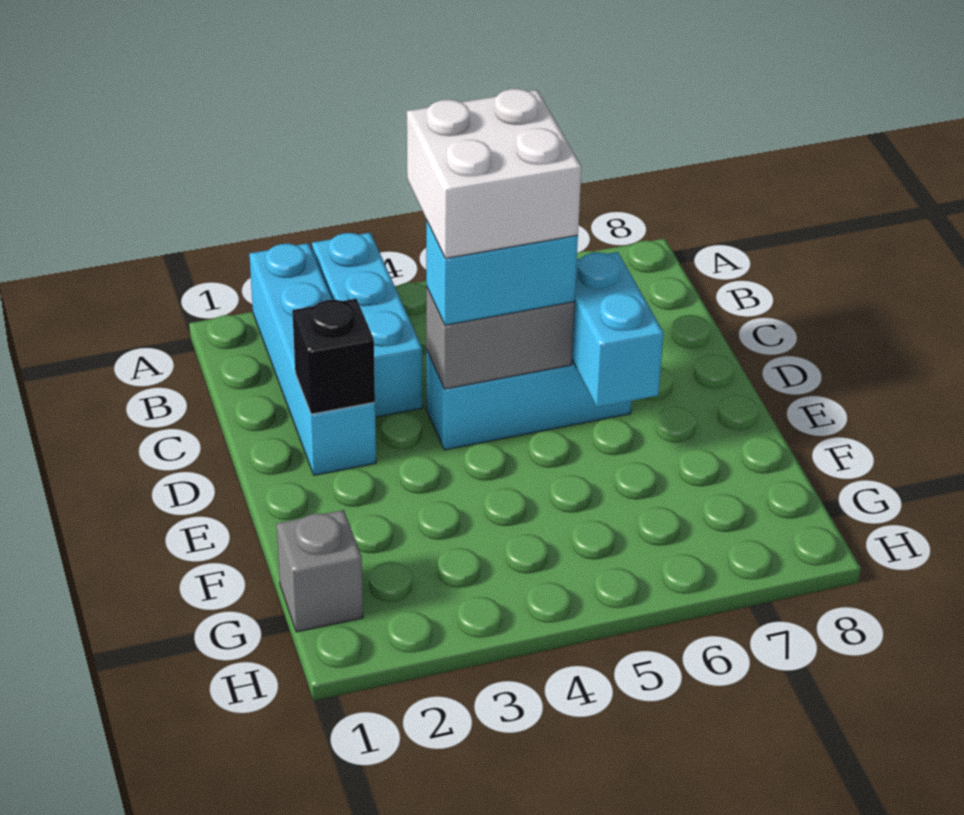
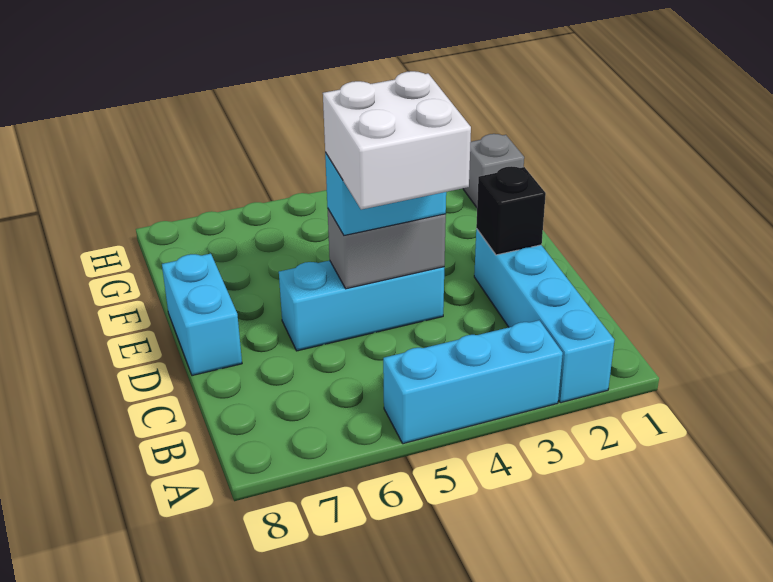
cyan 1x3 brick [312,233,423,417] -> cyan 1x3 brick turned to [383,320,563,444]
cyan 1x2 brick [572,252,664,407] -> cyan 1x2 brick moved to [162,254,242,376]

